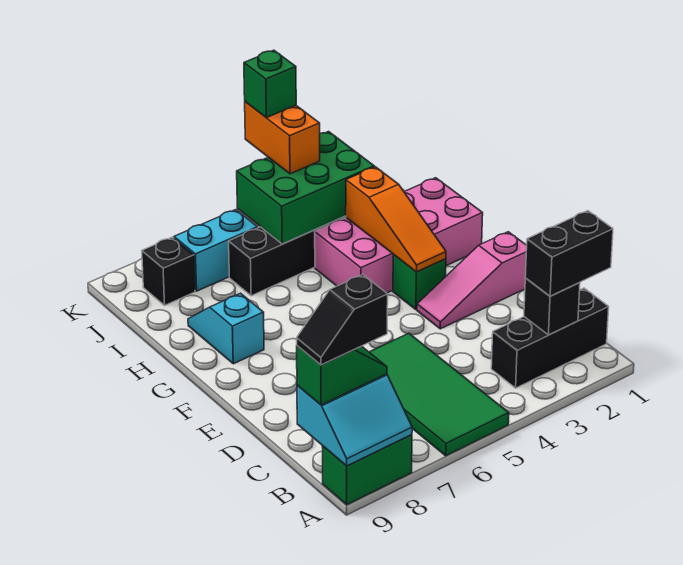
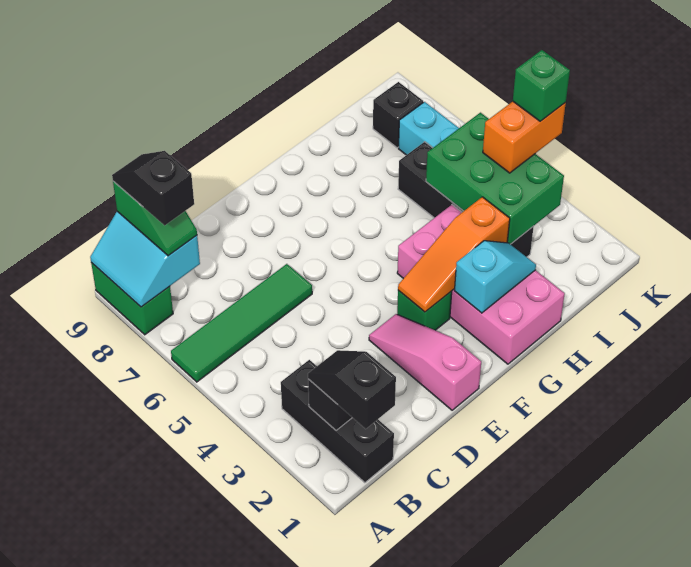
green 2x4 tile [369,333,509,456] -> green 1x4 tile [171,264,312,382]
black 1x2 brick [525,211,613,296] -> black 1x2 slope [308,350,396,429]
cyan 1x2 slope [188,293,264,364] -> cyan 1x2 slope moved to [455,241,536,313]

